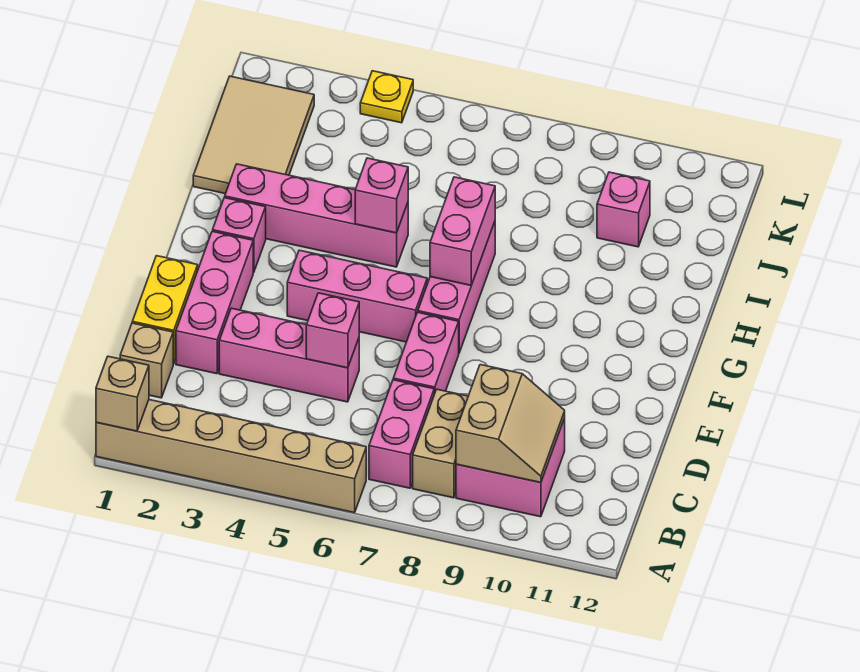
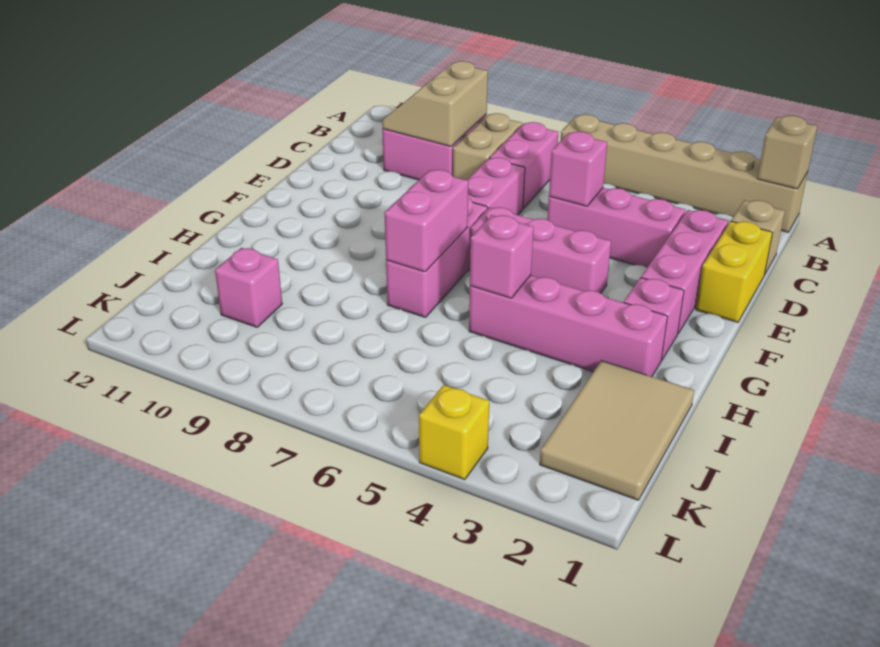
yellow 1x1 plate [360,71,413,123] -> yellow 1x1 brick [419,385,489,480]

